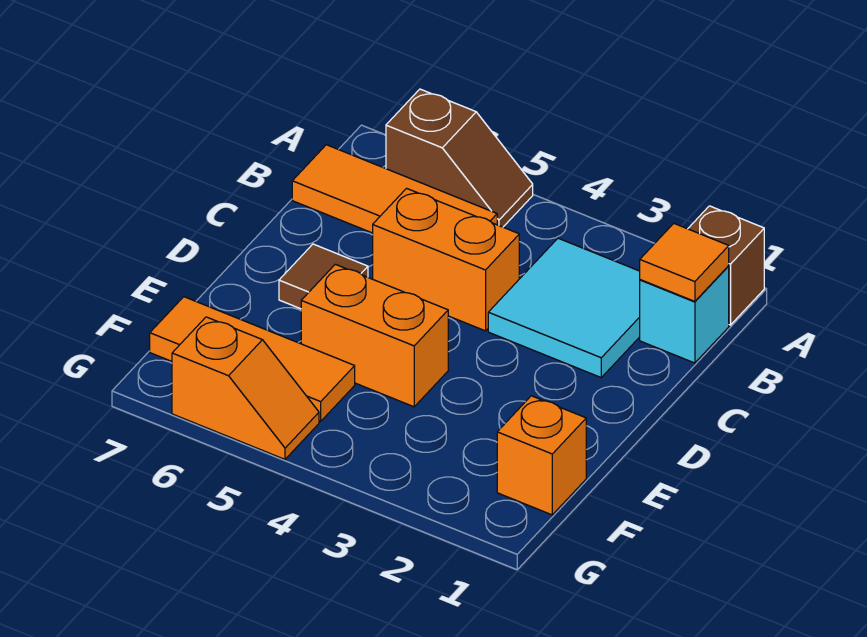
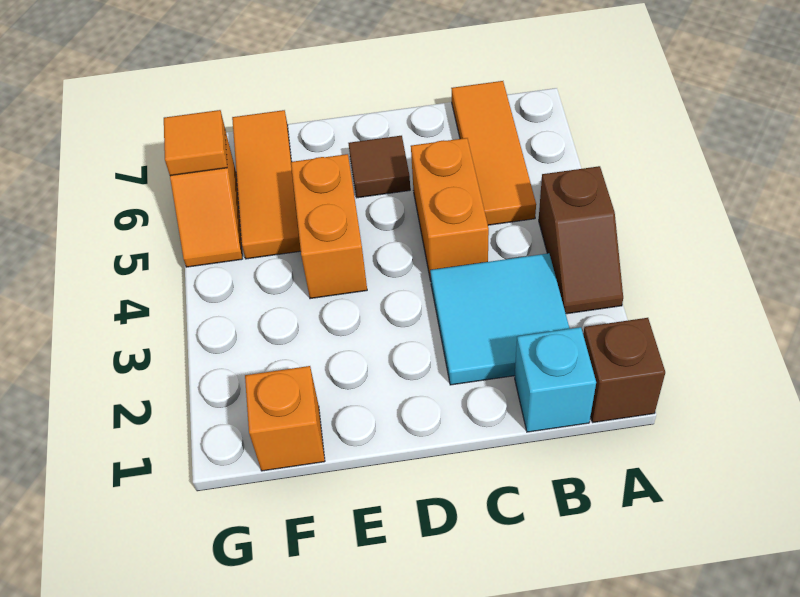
brown 1x2 slope [386,89,533,227] -> brown 1x2 slope moved to [539,166,623,314]
orange 1x1 tile [640,223,729,301] -> orange 1x1 tile moved to [164,110,227,176]

